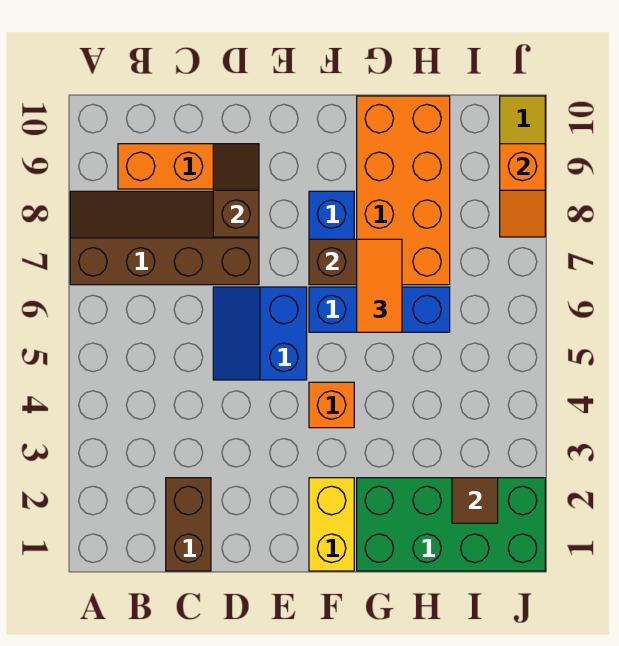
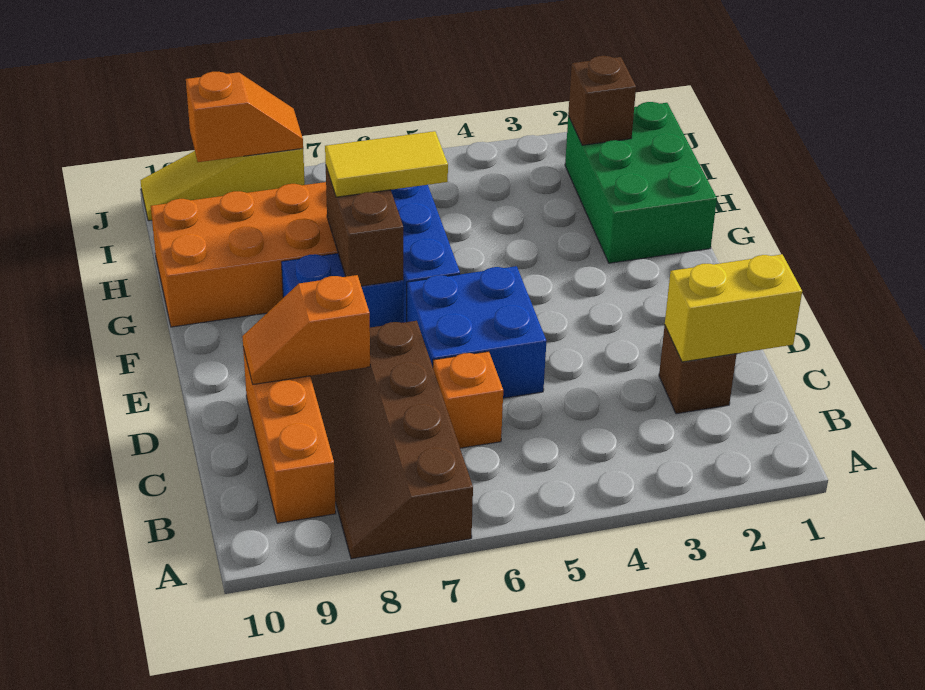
brown 1x2 brick [166,478,211,571] -> brown 1x1 brick [659,325,737,414]
blue 2x2 slope [213,287,307,380] -> blue 2x2 brick [407,266,546,398]
brown 1x2 slope [213,144,259,237] -> orange 1x2 slope [242,275,370,384]
yellow 1x2 brick [309,478,354,571] -> yellow 1x2 brick moved to [665,254,802,362]
orange 1x1 brick [309,382,354,428] -> orange 1x1 brick moved to [433,351,503,448]
green 2x4 brick [357,478,545,571] -> green 2x3 brick [565,102,717,263]
orange 1x2 tile [357,239,402,332] -> yellow 1x2 tile [325,131,448,197]
brown 1x1 tile [452,478,498,523] -> brown 1x1 brick [568,56,636,145]

